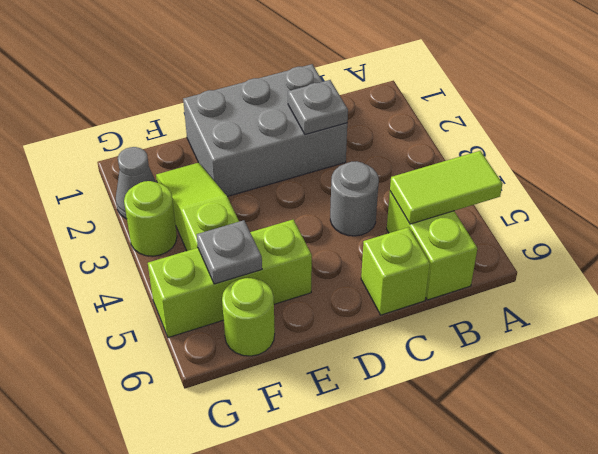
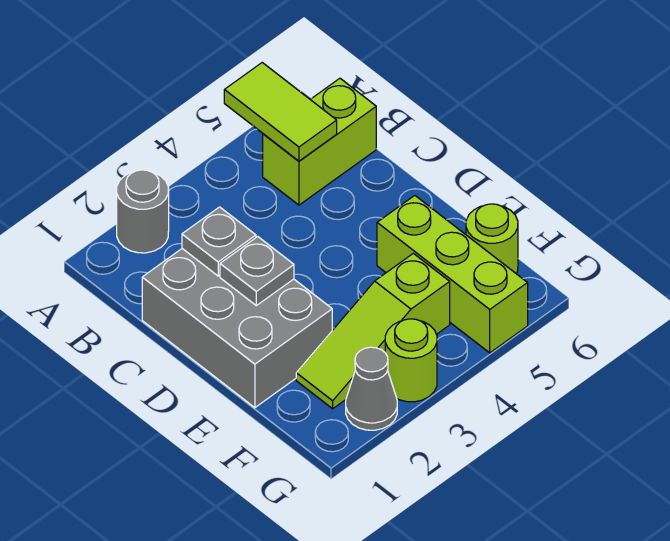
grey 1x1 round brick [330,161,379,236] -> grey 1x1 round brick moved to [117,170,169,253]
lime 1x1 brick [361,227,430,315] -> none
grey 1x1 plate [197,220,262,284] -> grey 1x1 plate moved to [220,237,294,306]

